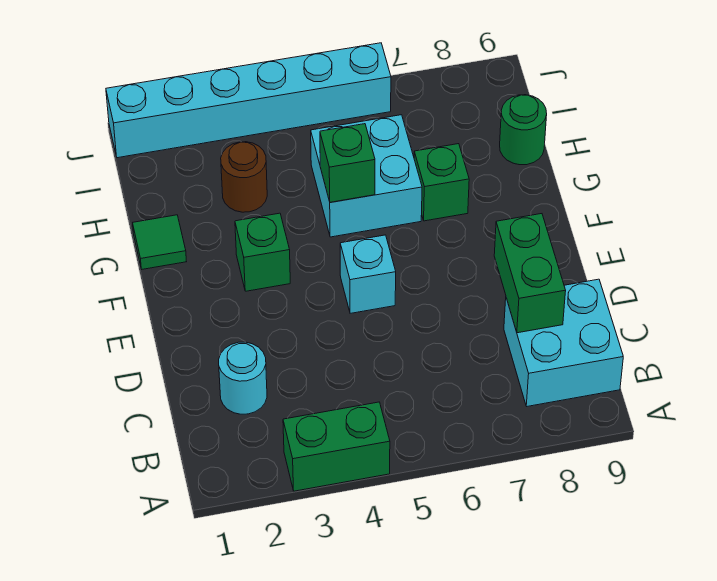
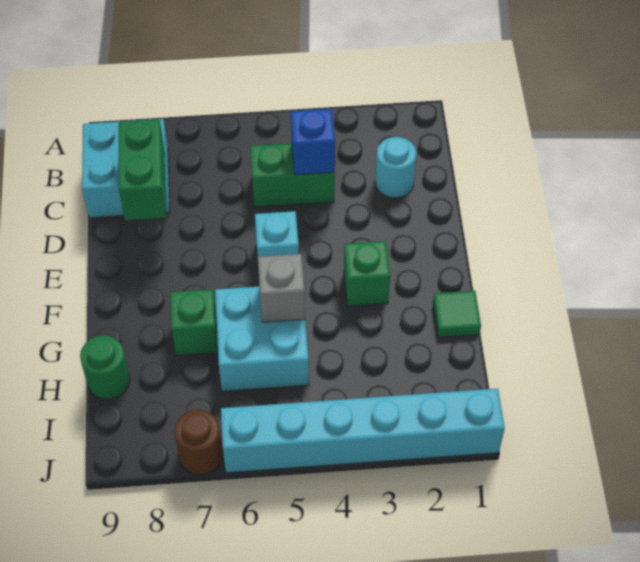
green 1x2 brick [283,402,390,491] -> green 1x2 brick moved to [250,143,335,207]
none -> blue 1x1 brick [291,109,335,175]
green 1x1 brick [320,124,375,202] -> grey 1x1 brick [258,254,305,322]
brown 1x1 round brick [221,142,267,212] -> brown 1x1 round brick moved to [174,410,223,475]

